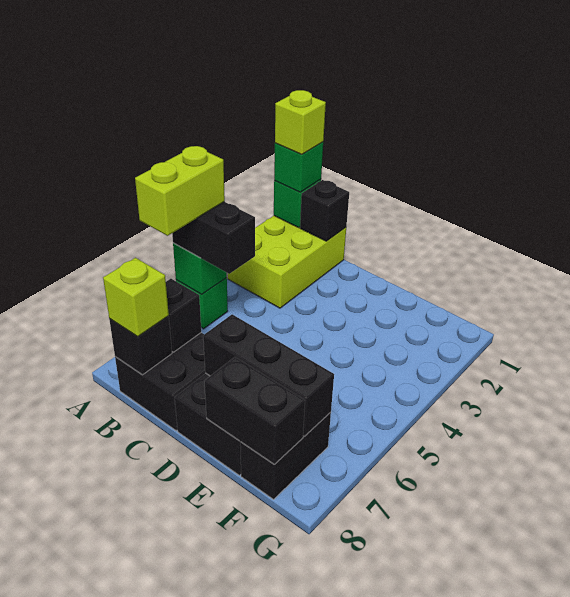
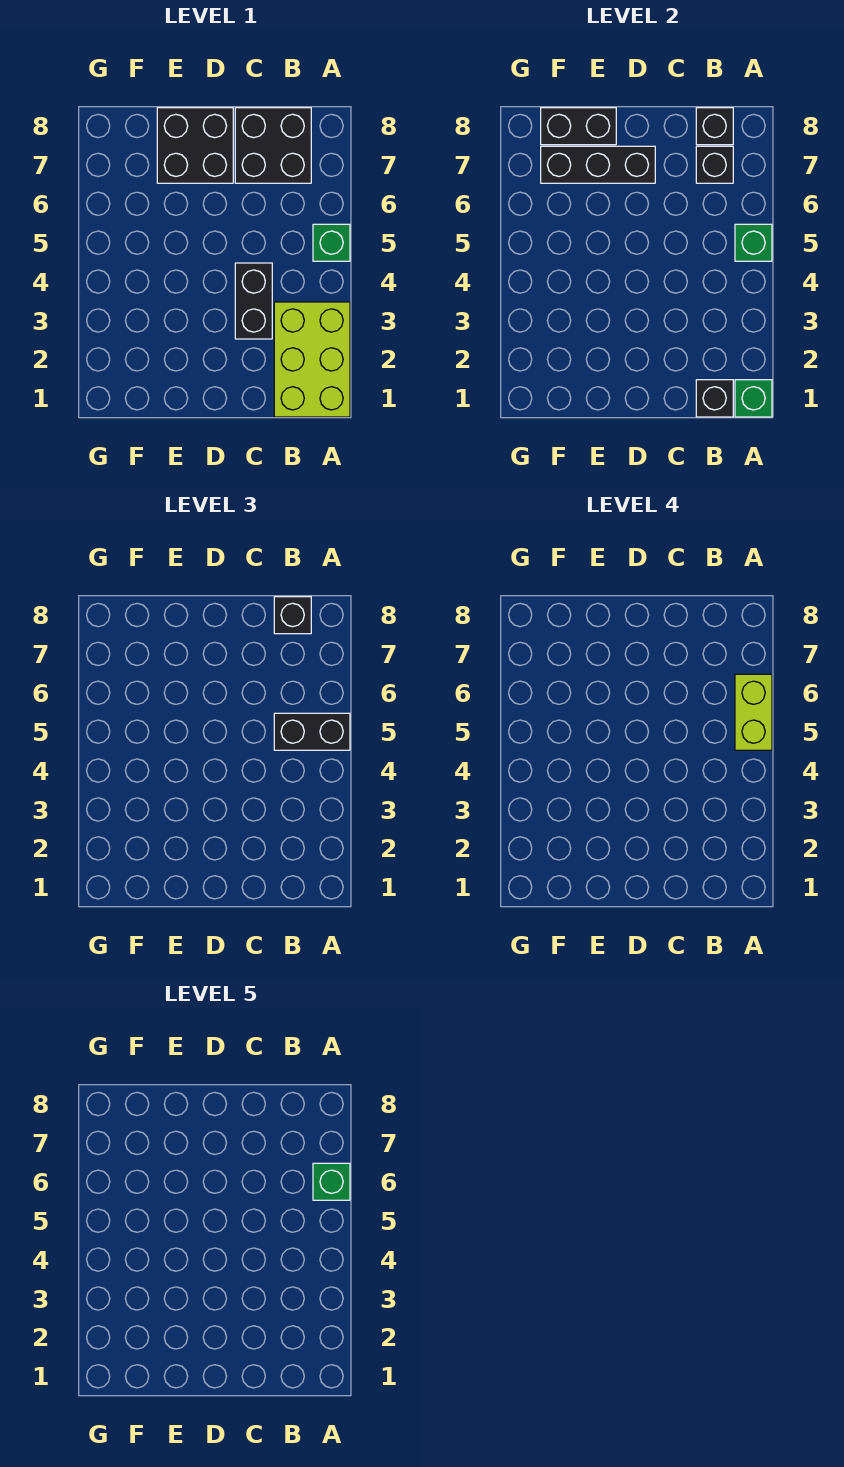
green 1x1 brick [274,142,323,192] -> green 1x1 brick moved to [313,1163,350,1200]
lime 1x1 brick [275,90,326,154] -> none
lime 1x1 brick [103,258,169,337] -> black 1x1 brick [274,597,311,634]
black 1x2 brick [240,412,331,499] -> black 1x2 brick moved to [235,263,272,339]

